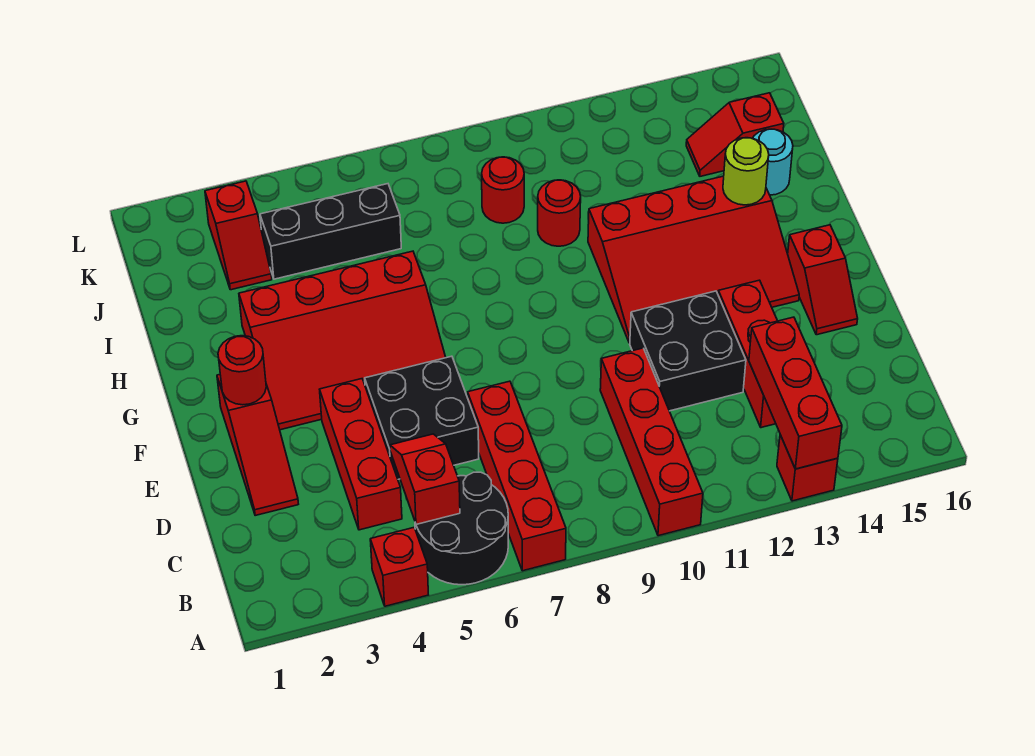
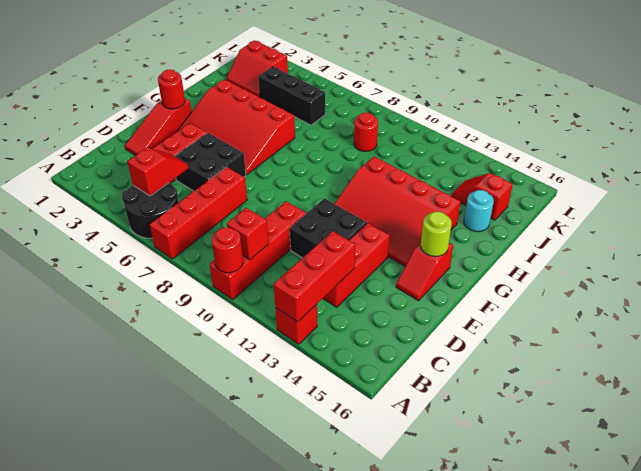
red 1x1 brick [370,528,428,606] -> red 1x1 brick moved to [227,208,269,260]
lime 1x1 round brick [723,138,769,205] -> lime 1x1 round brick moved to [421,212,452,256]
red 1x1 round brick [538,180,581,246] -> red 1x1 round brick moved to [212,227,243,273]
red 1x2 slope [205,181,272,290] -> red 2x2 slope [227,40,288,97]

